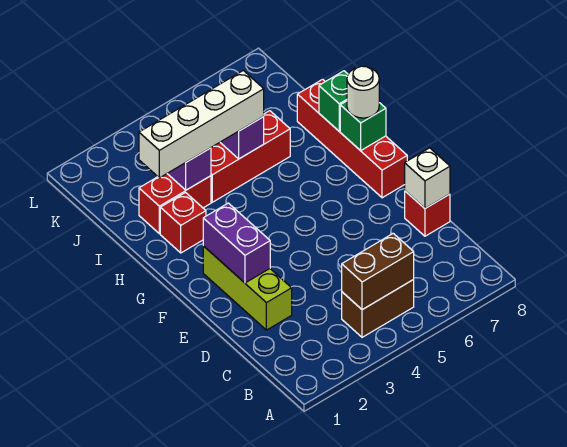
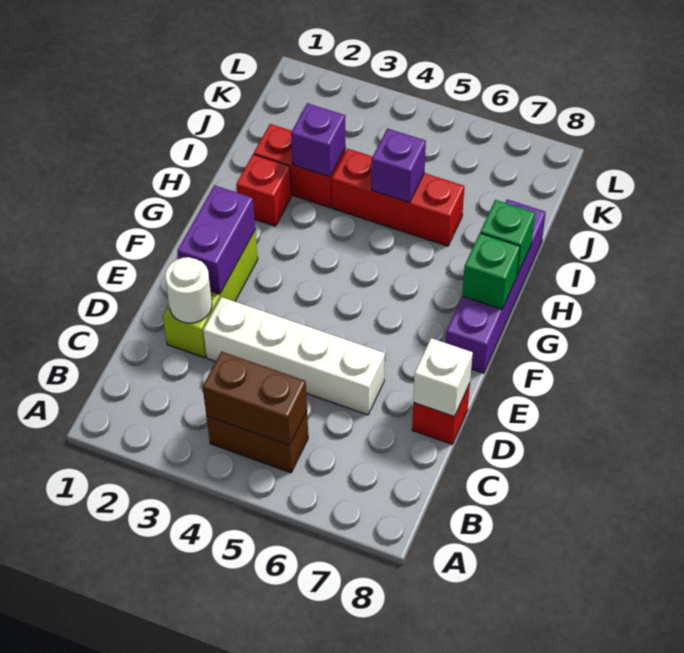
red 1x4 brick [297,79,407,198] -> purple 1x4 brick [446,199,546,373]
white 1x1 round brick [347,66,379,118] -> white 1x1 round brick moved to [165,257,212,323]
white 1x4 brick [139,70,264,178] -> white 1x4 brick moved to [203,297,385,415]

